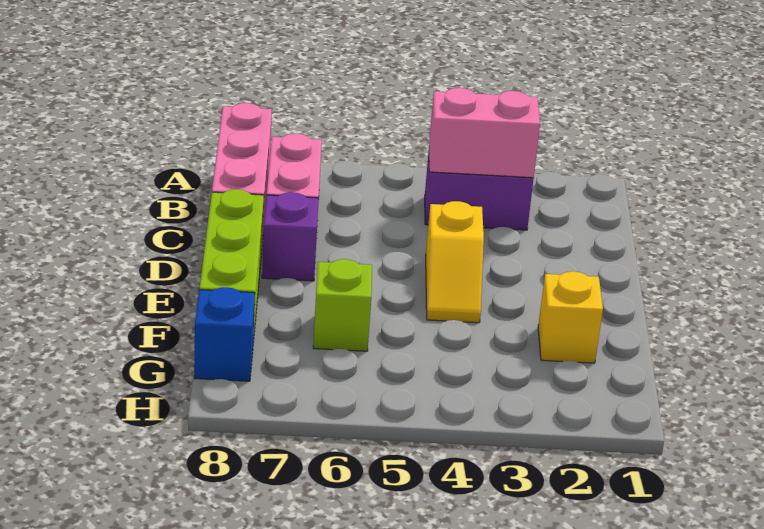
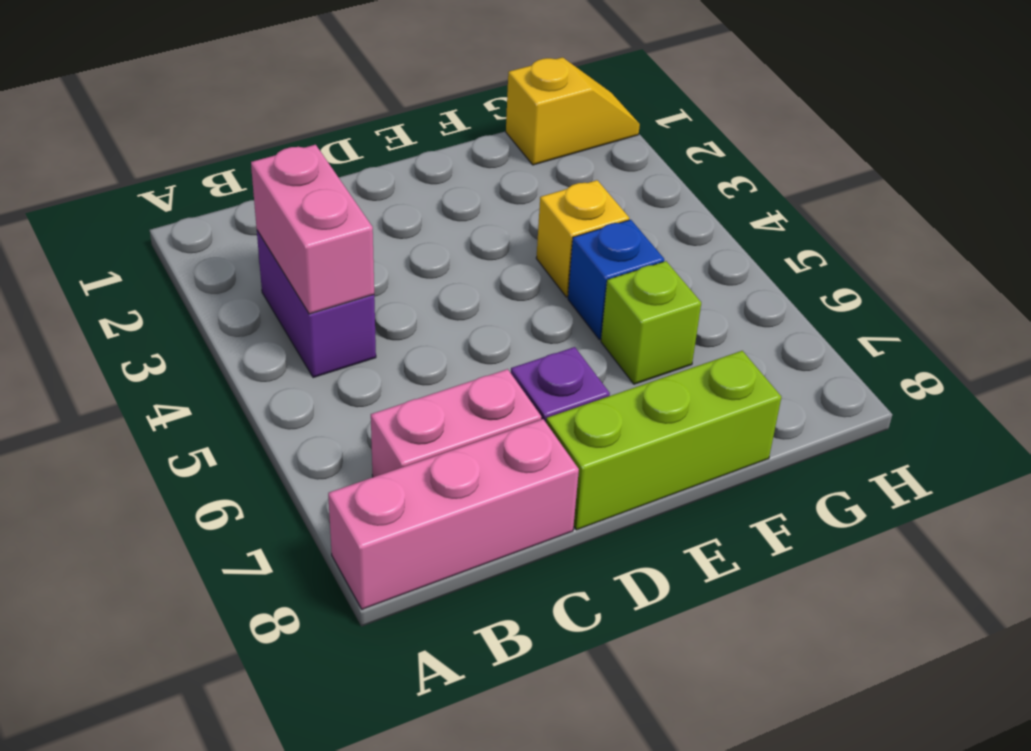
yellow 1x2 slope [426,201,484,323] -> yellow 1x2 slope moved to [506,57,640,165]
yellow 1x1 brick [538,271,603,363] -> yellow 1x1 brick moved to [536,180,629,297]
blue 1x1 brick [194,287,255,381] -> blue 1x1 brick moved to [568,220,664,340]

